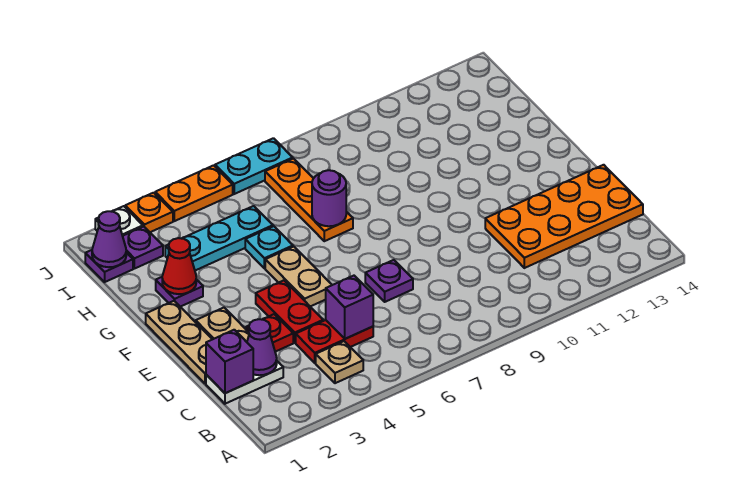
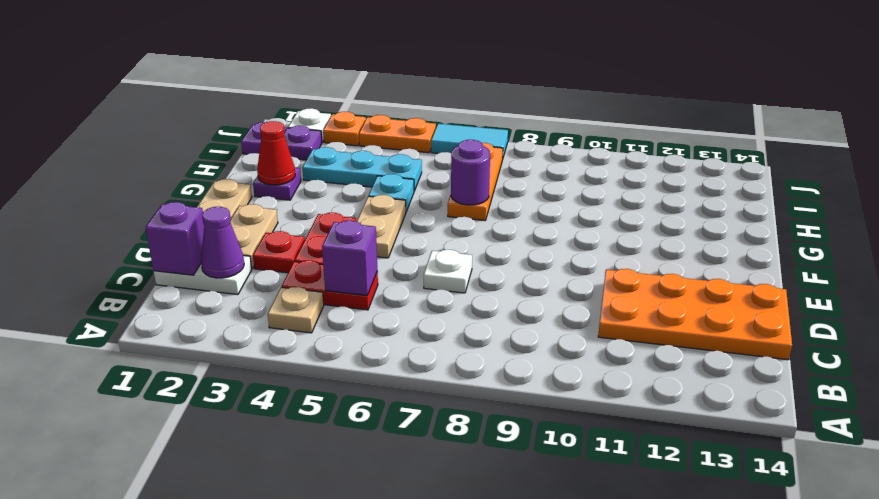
purple 1x1 plate [365,260,413,302] -> white 1x1 plate [424,250,472,293]
purple 1x1 cone [92,211,126,267] -> none
cyan 1x2 plate [215,138,293,194] -> cyan 1x2 tile [431,124,508,157]

